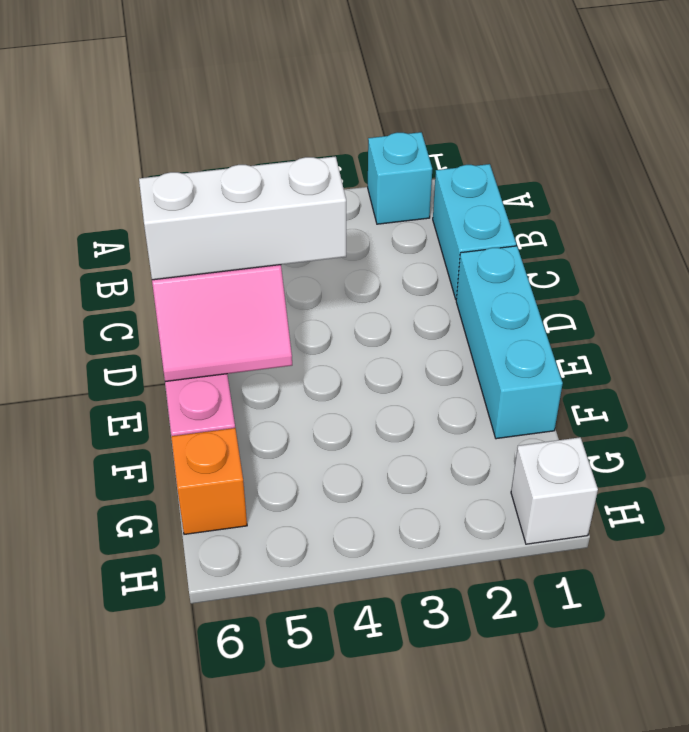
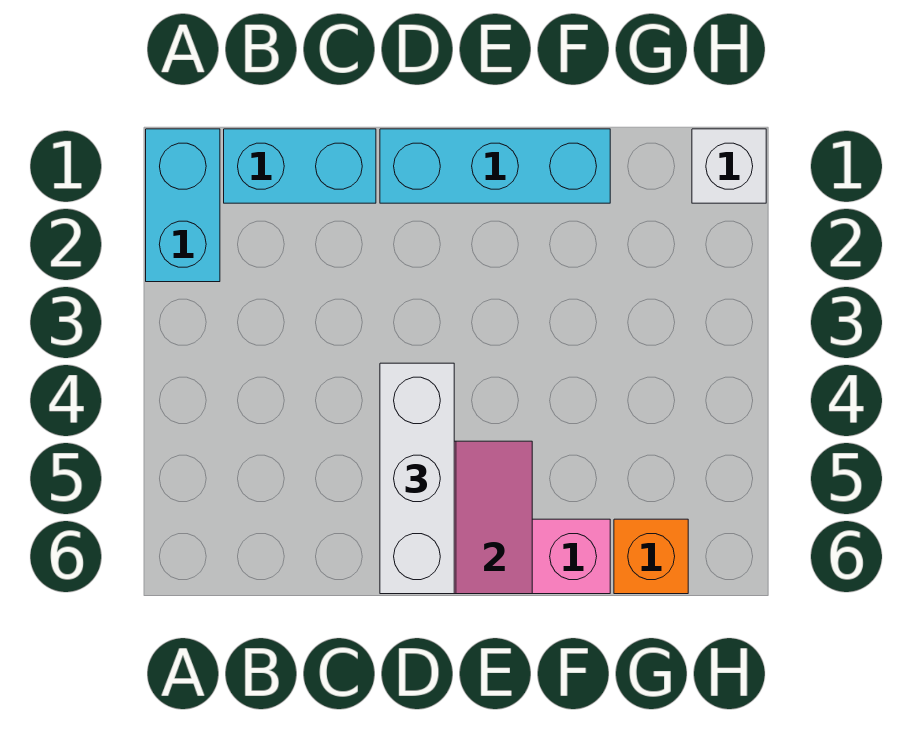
cyan 1x1 brick [368,132,432,224] -> cyan 1x2 brick [146,129,220,282]

